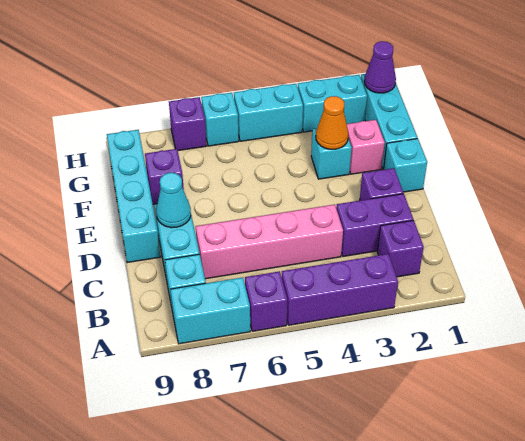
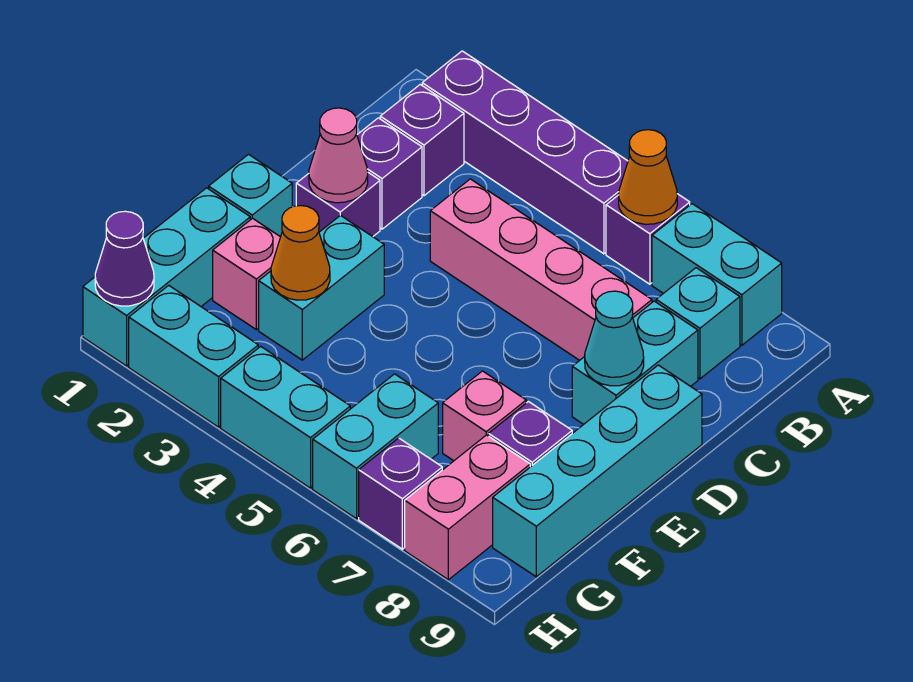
purple 1x3 brick [282,254,398,325] -> purple 1x4 brick [422,51,628,254]
none -> orange 1x1 cone [619,130,677,224]
purple 1x2 brick [336,194,413,256] -> purple 1x1 brick [357,118,422,229]
none -> pink 1x1 cone [309,108,368,203]
cyan 1x1 brick [311,128,352,179] -> cyan 1x2 brick [259,215,384,360]
none -> pink 1x1 brick [443,371,526,461]
none -> pink 1x2 brick [405,435,530,580]
cyan 1x1 brick [201,93,239,146] -> cyan 1x2 brick [313,374,438,519]

